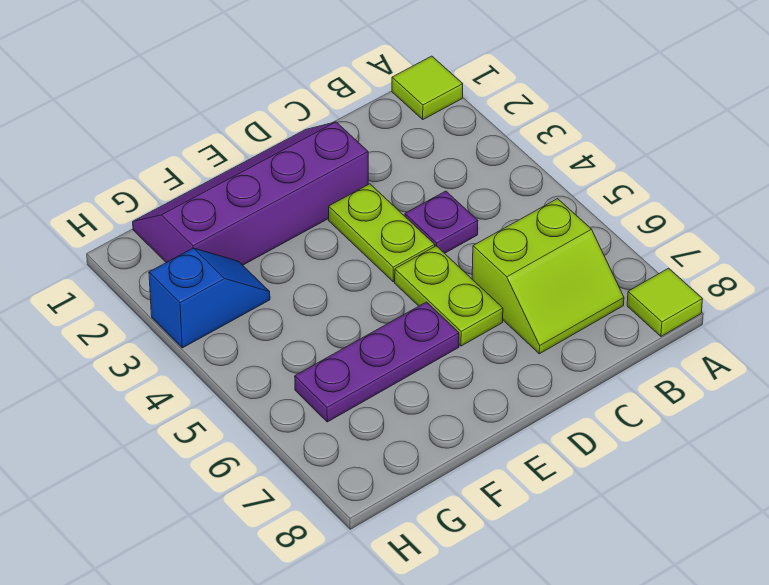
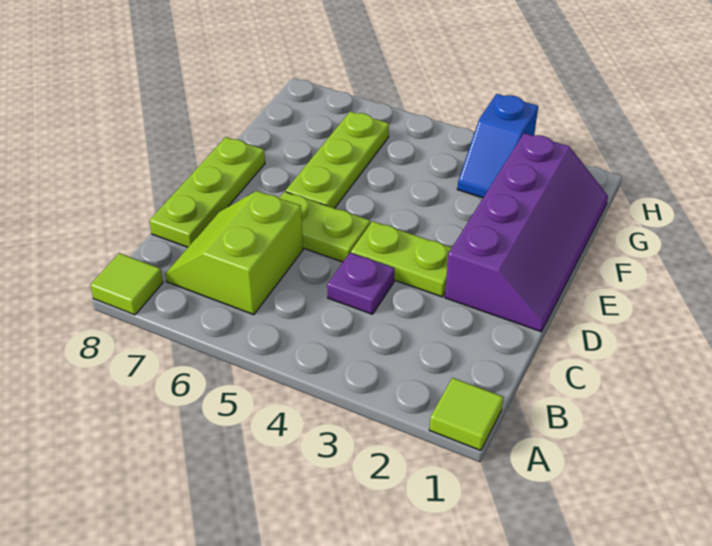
none -> lime 1x3 plate [149,137,265,247]
purple 1x3 plate [295,302,459,422] -> lime 1x3 plate [286,112,389,208]

